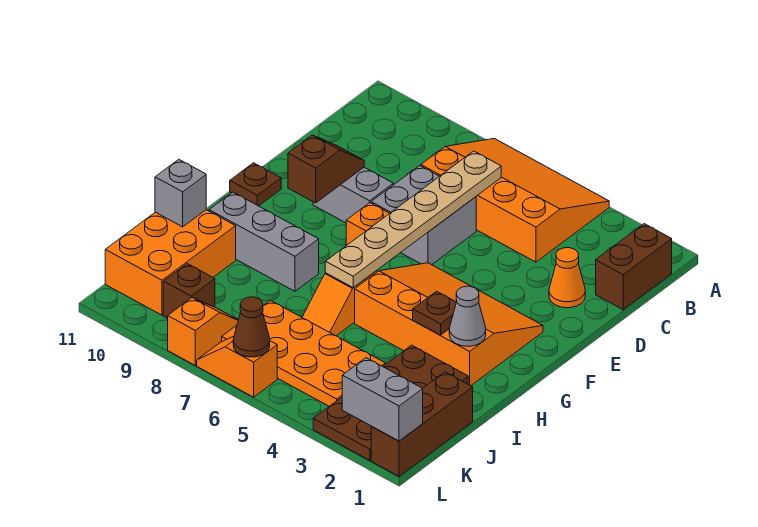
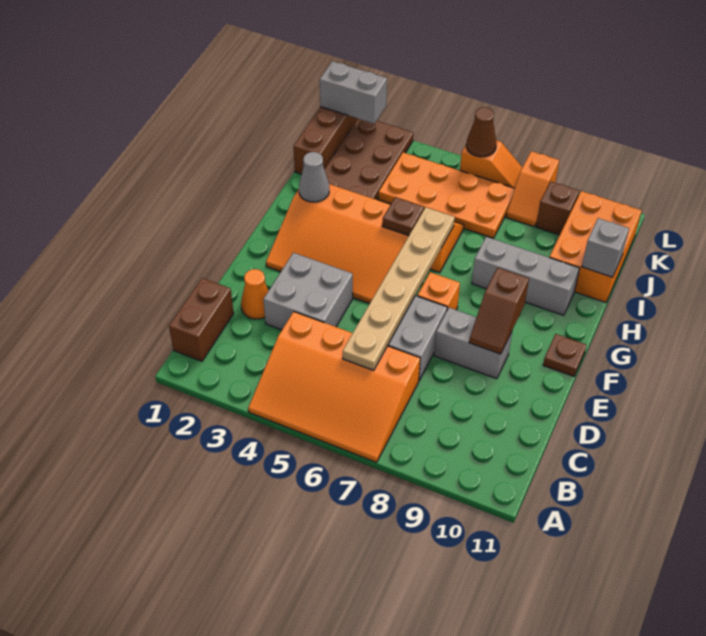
none -> grey 2x2 brick [263,253,353,330]
brown 1x1 plate [413,291,457,335] -> brown 1x1 plate moved to [382,197,424,236]

